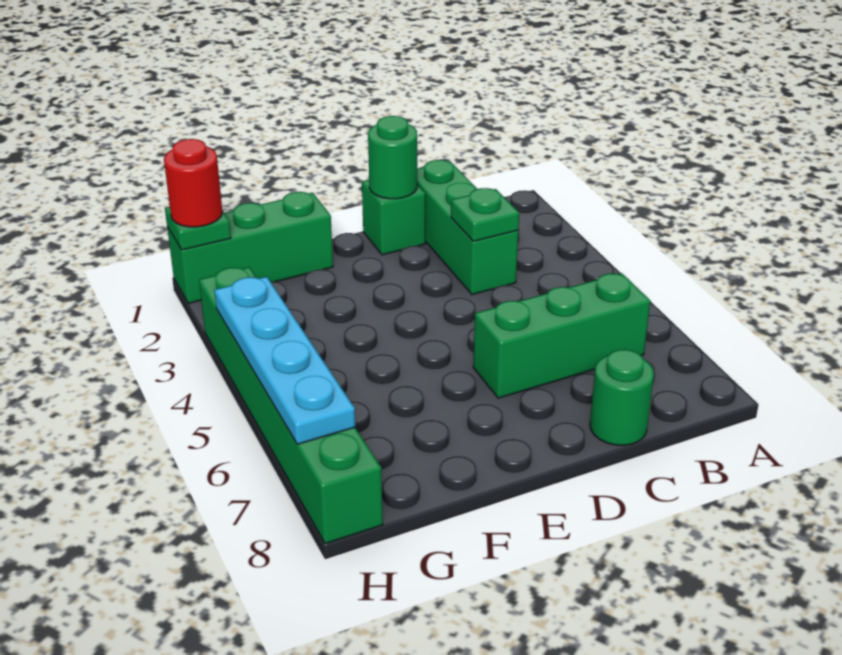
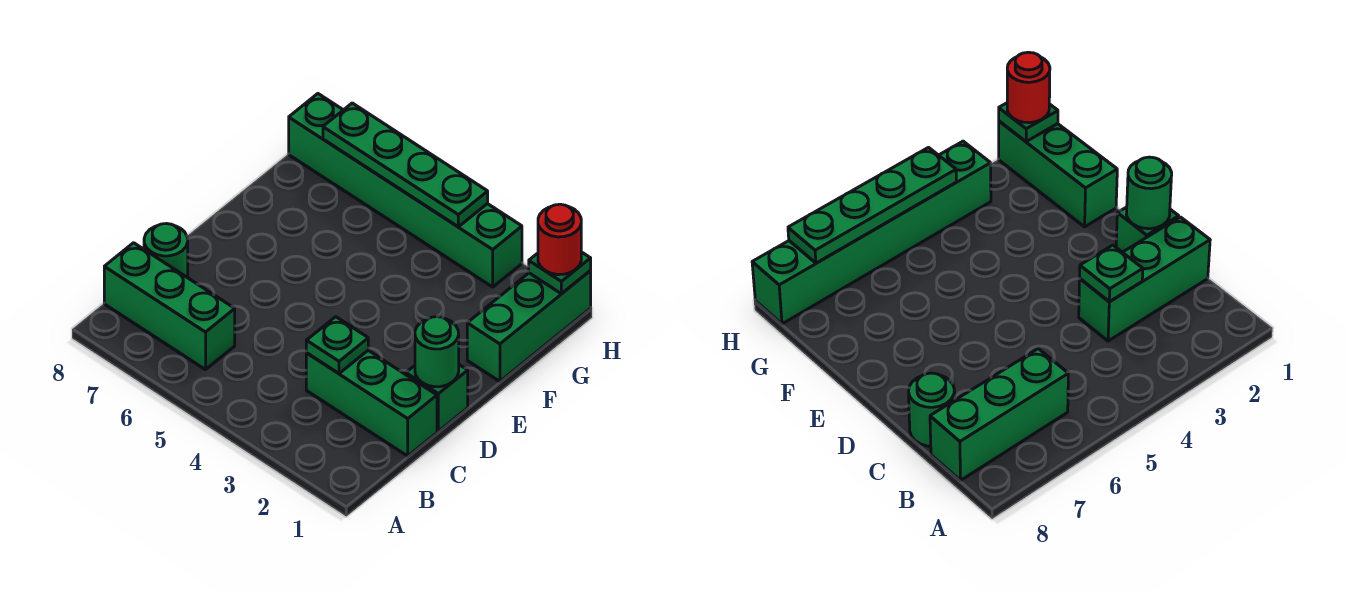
green 1x3 brick [473,273,650,398] -> green 1x3 brick turned to [104,243,235,370]
cyan 1x4 plate [214,277,355,444] -> green 1x4 plate [323,103,488,227]

